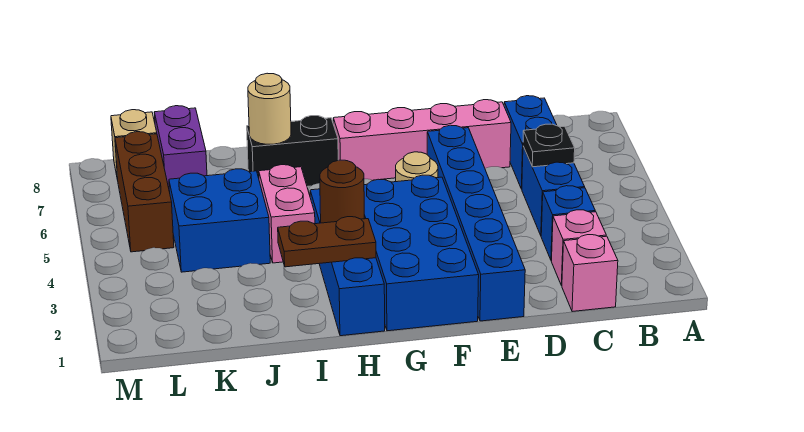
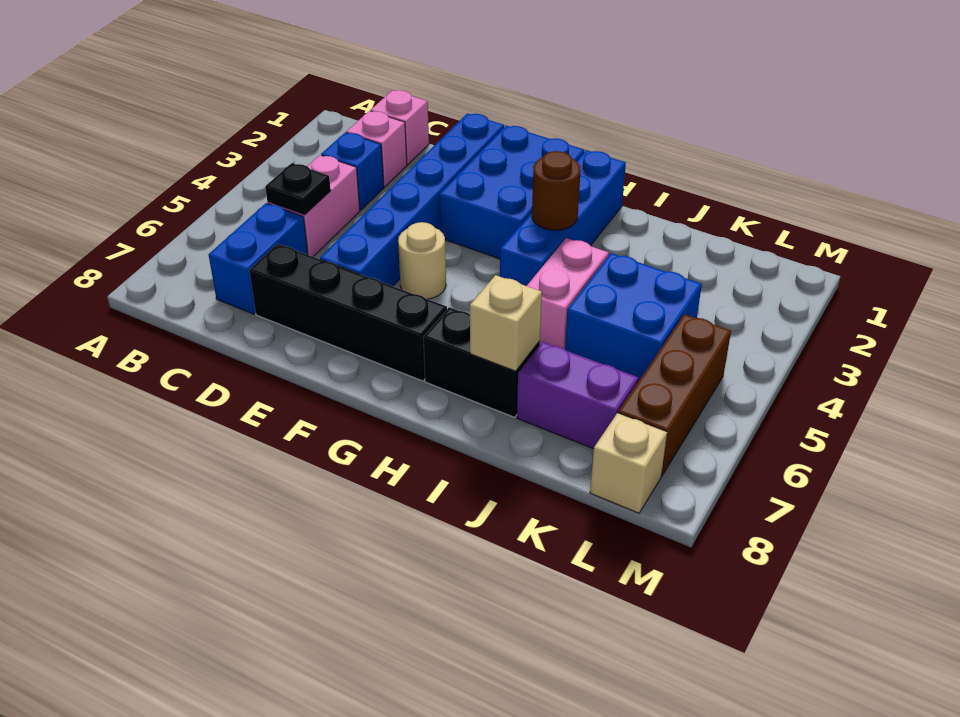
blue 1x2 brick [522,147,585,235] -> pink 1x2 brick [267,155,360,257]
pink 1x4 brick [333,100,511,180] -> black 1x4 brick [249,244,447,381]
blue 2x4 brick [364,175,479,331] -> blue 2x3 brick [440,125,584,259]
brown 1x2 plate [278,217,376,267] -> none
tan 1x1 round brick [248,73,291,144] -> tan 1x1 brick [470,275,542,371]
purple 1x2 brick [154,106,207,192] -> purple 1x2 brick turned to [517,342,638,449]

